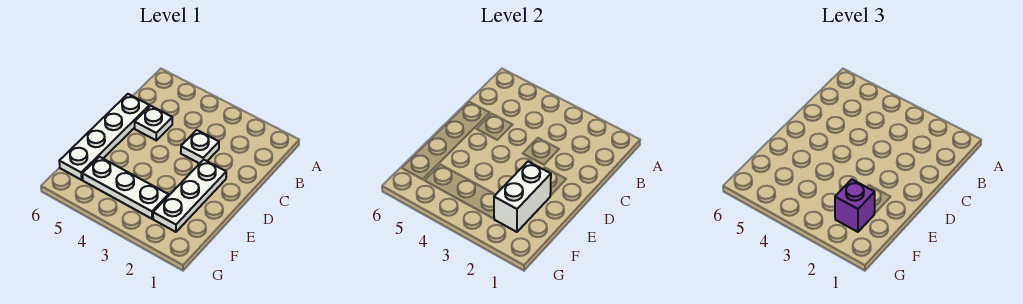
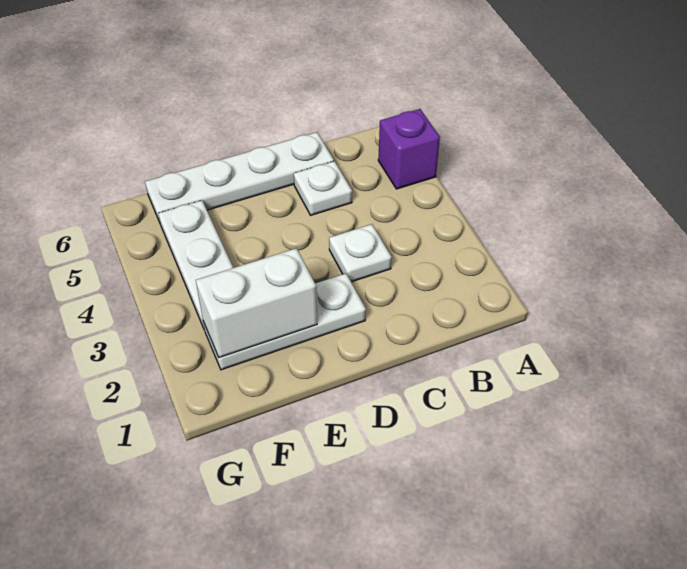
purple 1x1 brick [835,179,875,232] -> purple 1x1 brick moved to [378,109,440,189]

